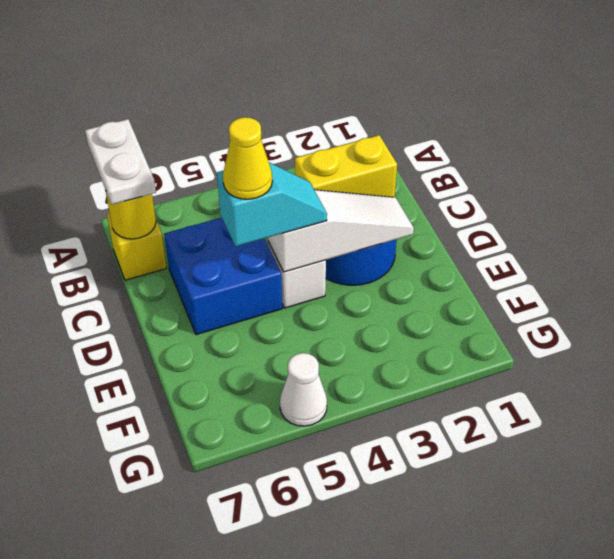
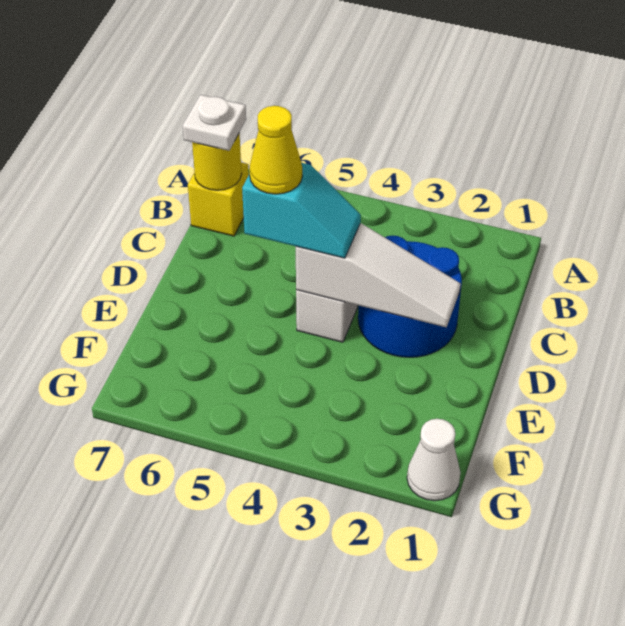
white 1x2 plate [85,119,156,205] -> white 1x1 plate [183,95,246,151]
yellow 1x2 brick [295,135,397,197] -> none
blue 2x2 brick [164,218,282,335] -> none
white 1x1 cone [280,353,327,426] -> white 1x1 cone moved to [407,419,461,501]

